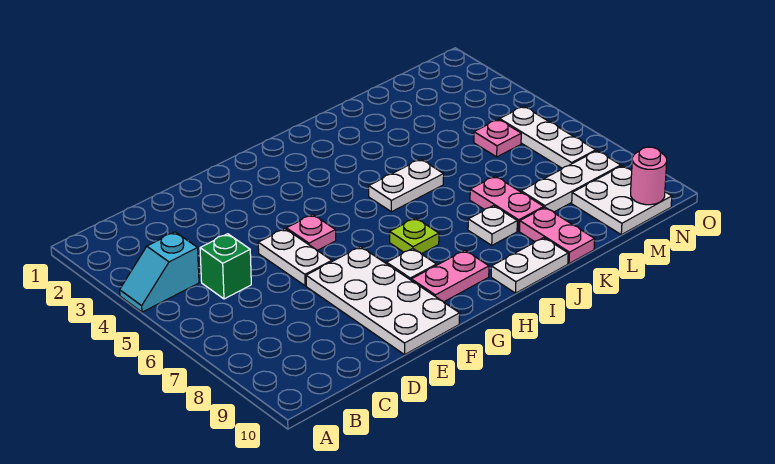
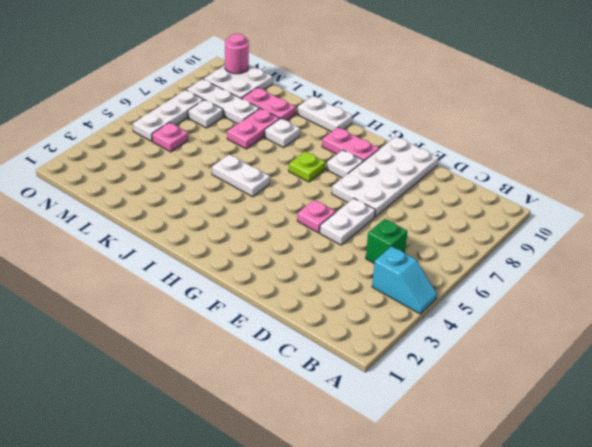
pink 1x2 plate [520,207,595,264] -> pink 1x2 plate turned to [242,87,296,121]
none -> white 1x1 plate [188,100,223,128]

